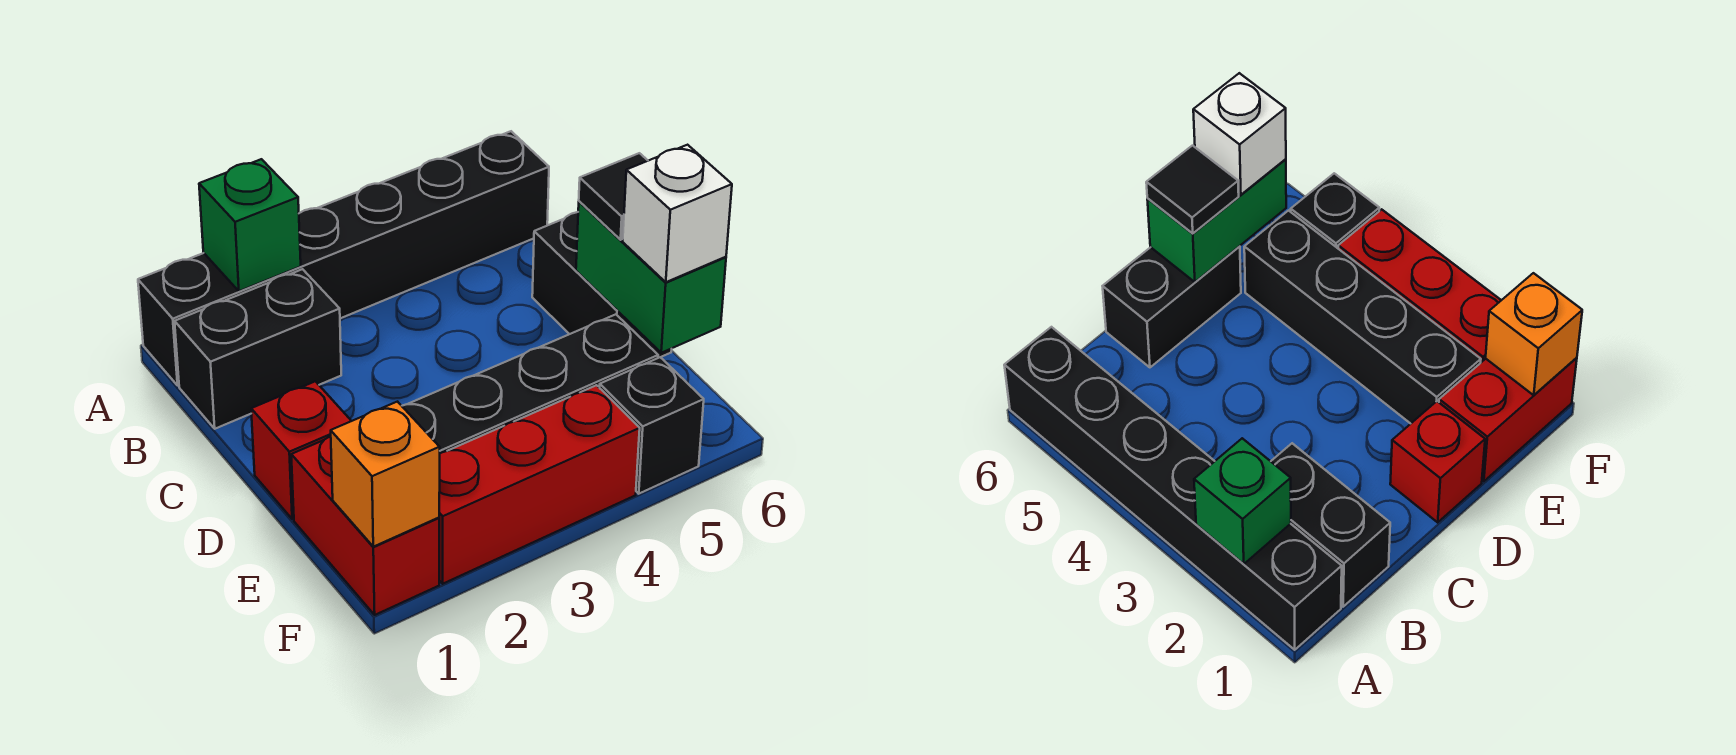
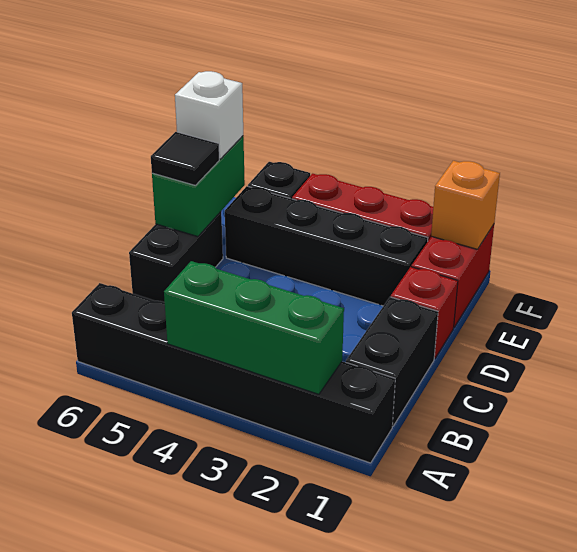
green 1x1 brick [199,159,301,291] -> green 1x3 brick [164,261,344,394]
black 1x2 brick [175,269,341,429] -> black 1x2 brick turned to [346,297,438,426]

